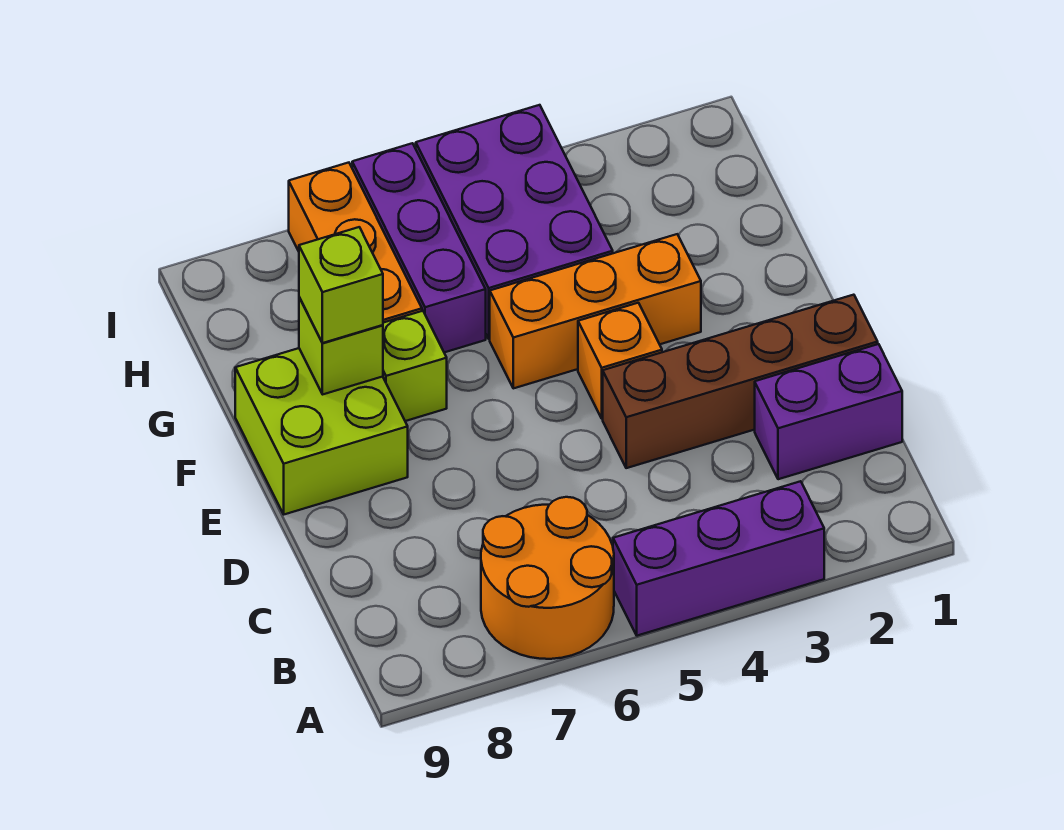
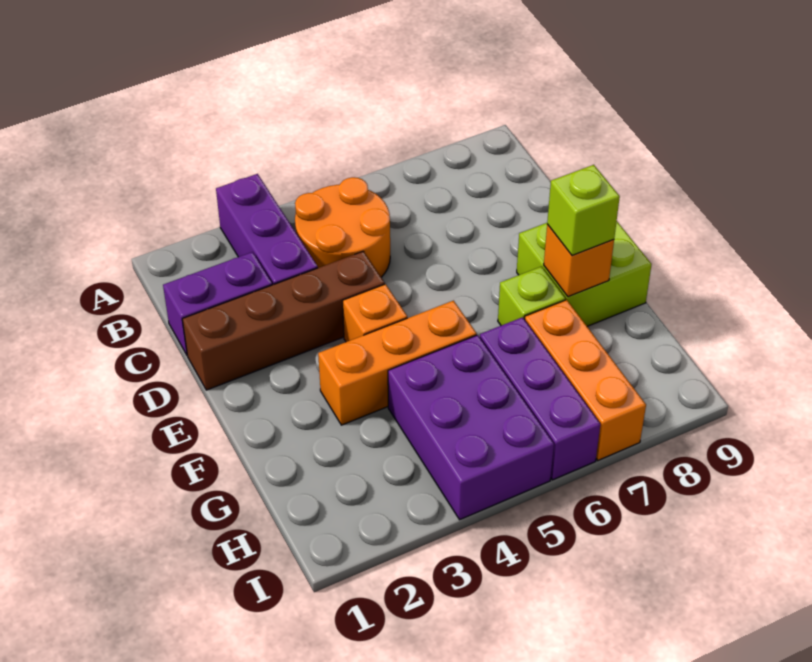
purple 1x3 brick [613,481,824,636] -> purple 1x3 brick turned to [216,174,318,285]
orange 2x2 round brick [481,497,614,659] -> orange 2x2 round brick moved to [295,177,390,277]
lime 1x1 brick [299,297,383,394] -> orange 1x1 brick [544,224,614,297]

